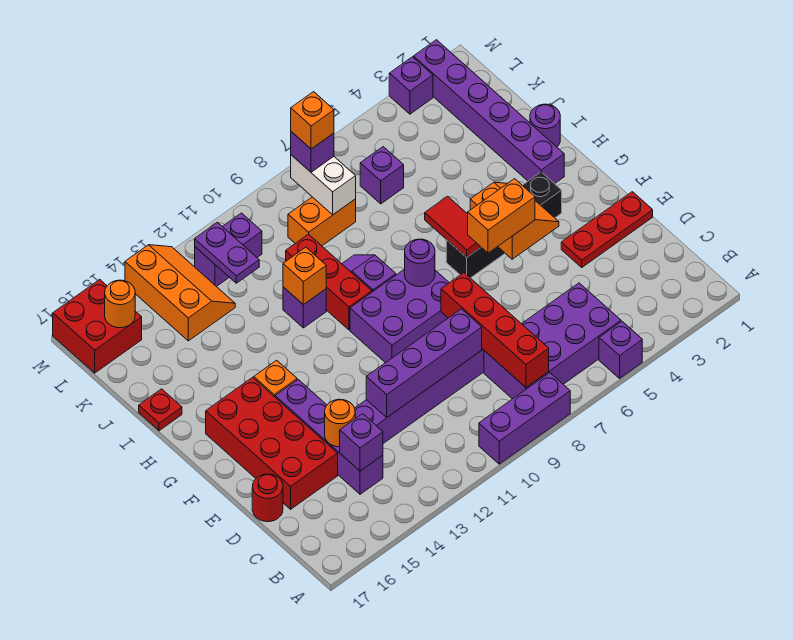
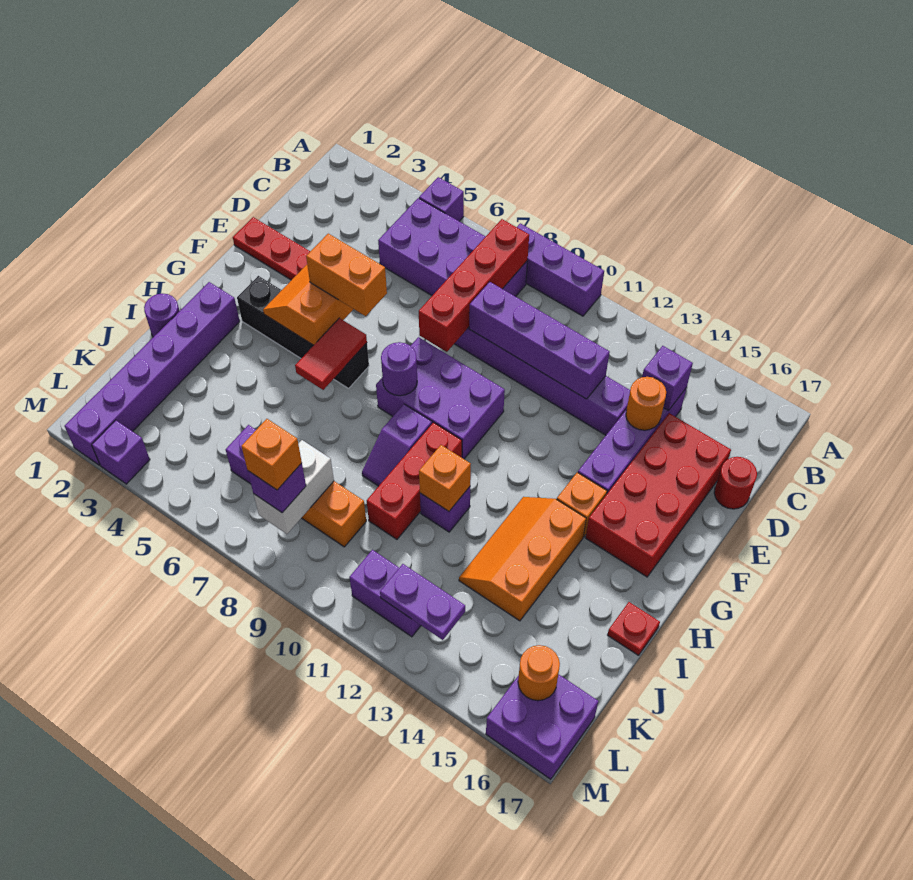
purple 1x2 plate [195,222,259,283] -> purple 1x2 plate turned to [380,564,465,640]
orange 2x3 slope [125,245,235,341] -> orange 2x3 slope moved to [459,497,586,621]
red 2x2 brick [53,280,142,373] -> purple 2x2 brick [486,674,598,779]

